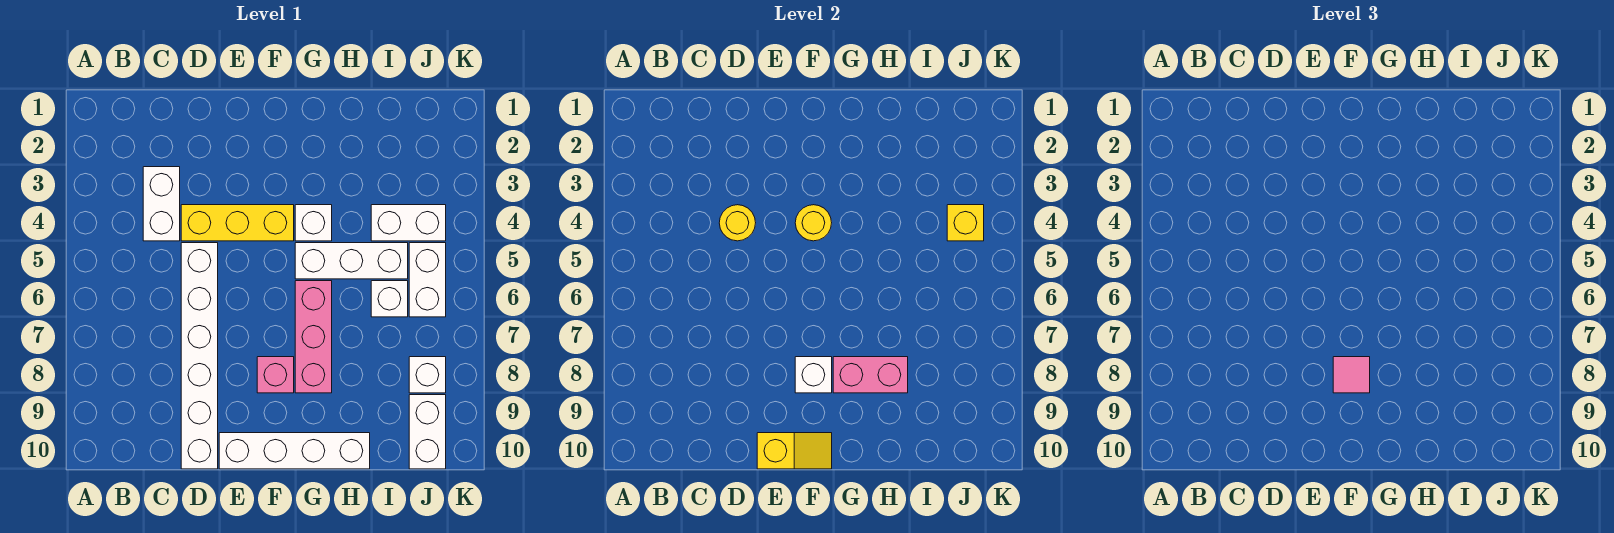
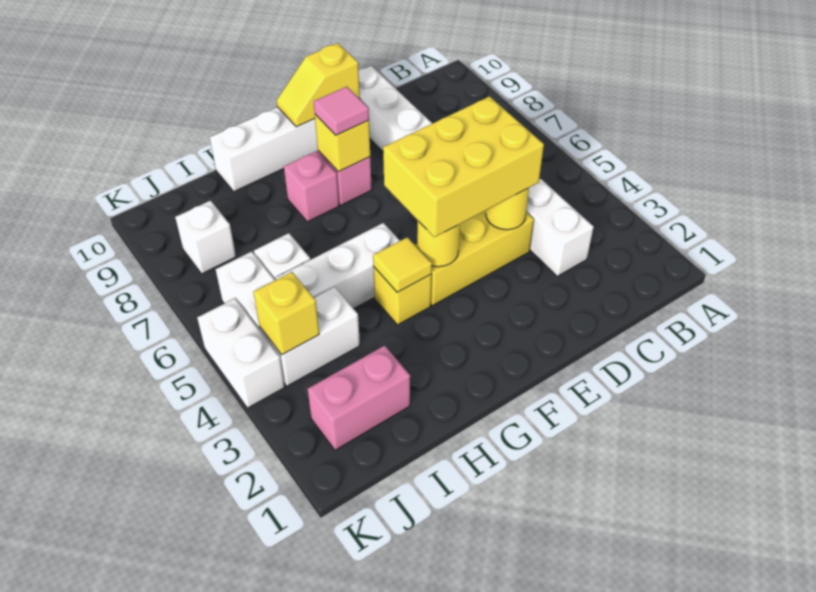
none -> yellow 2x3 brick [383,96,544,237]
white 1x1 brick [795,357,832,393] -> yellow 1x1 brick [315,114,370,172]
white 1x1 brick [295,205,332,241] -> yellow 1x1 brick [374,267,432,325]
none -> yellow 1x1 tile [373,237,432,292]
pink 1x3 brick [295,281,332,393] -> pink 1x1 brick [284,151,339,222]
pink 1x2 brick [833,357,908,393] -> pink 1x2 brick moved to [308,346,410,450]
white 1x2 brick [409,395,446,469] -> white 1x2 brick moved to [197,298,285,408]

